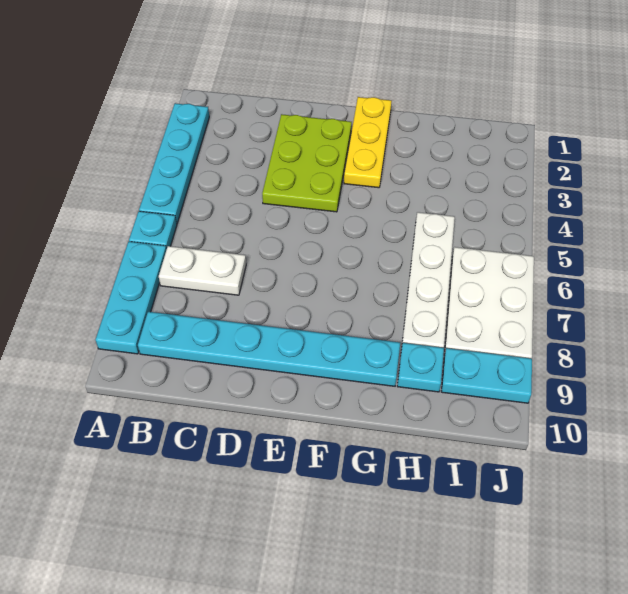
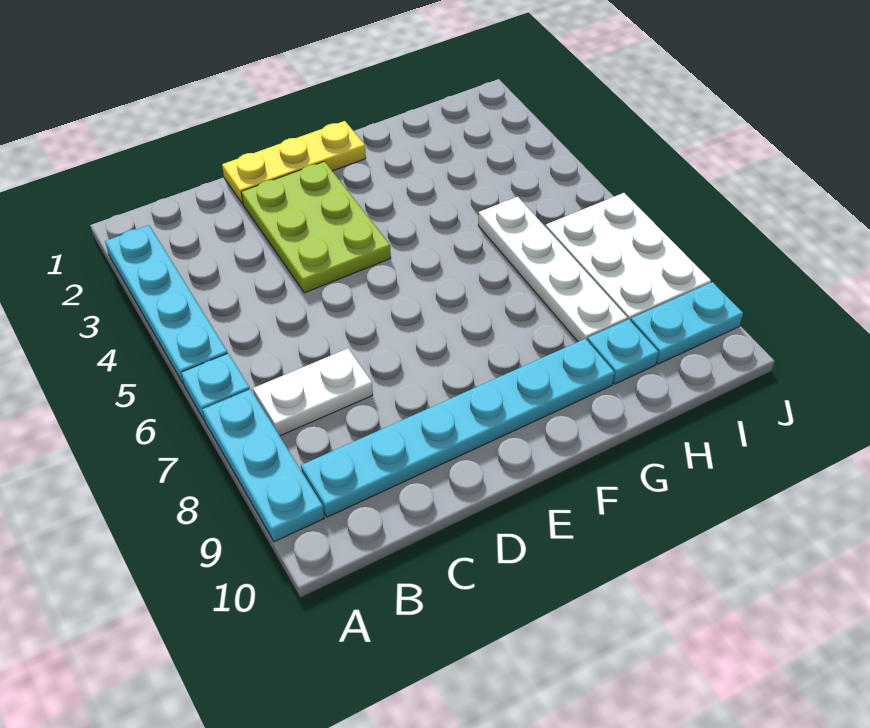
yellow 1x3 plate [344,97,392,188] -> yellow 1x3 plate turned to [222,121,366,204]

